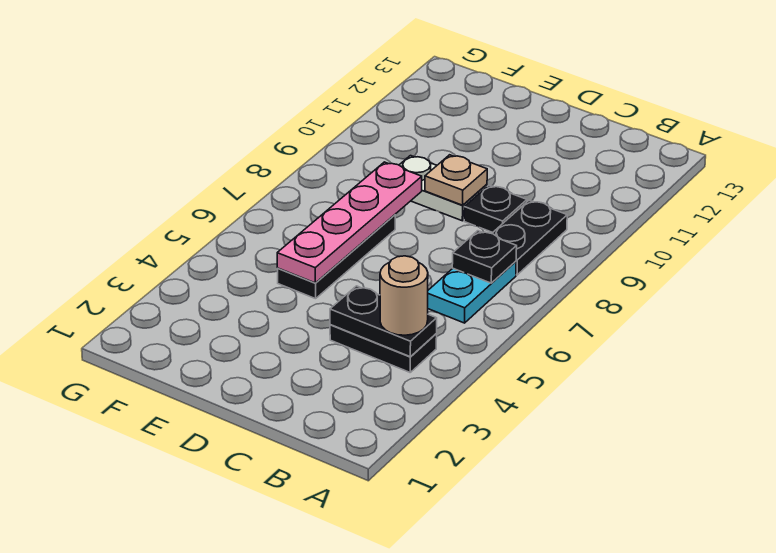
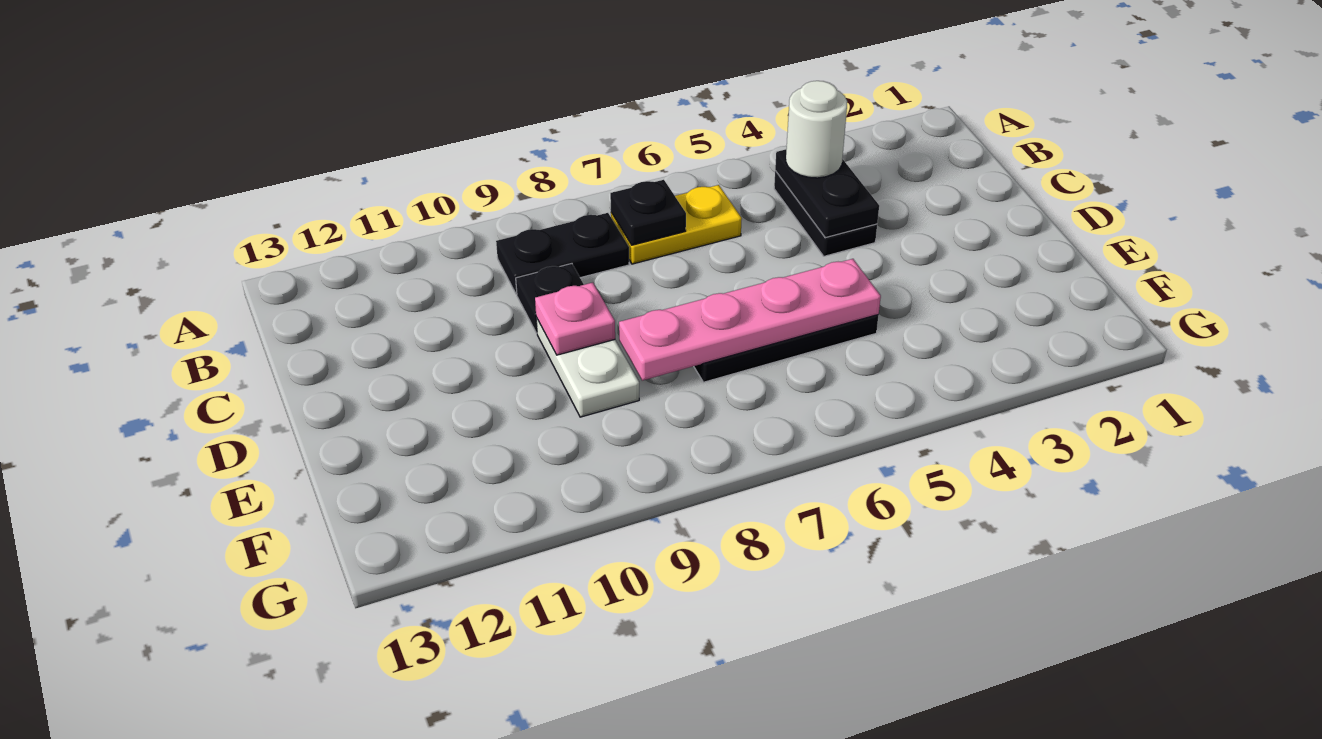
tan 1x1 round brick [380,256,428,335] -> white 1x1 round brick [786,81,847,178]
cyan 1x2 plate [428,261,516,323] -> yellow 1x2 plate [611,185,742,264]
tan 1x1 plate [425,155,487,205] -> pink 1x1 plate [535,283,615,355]

